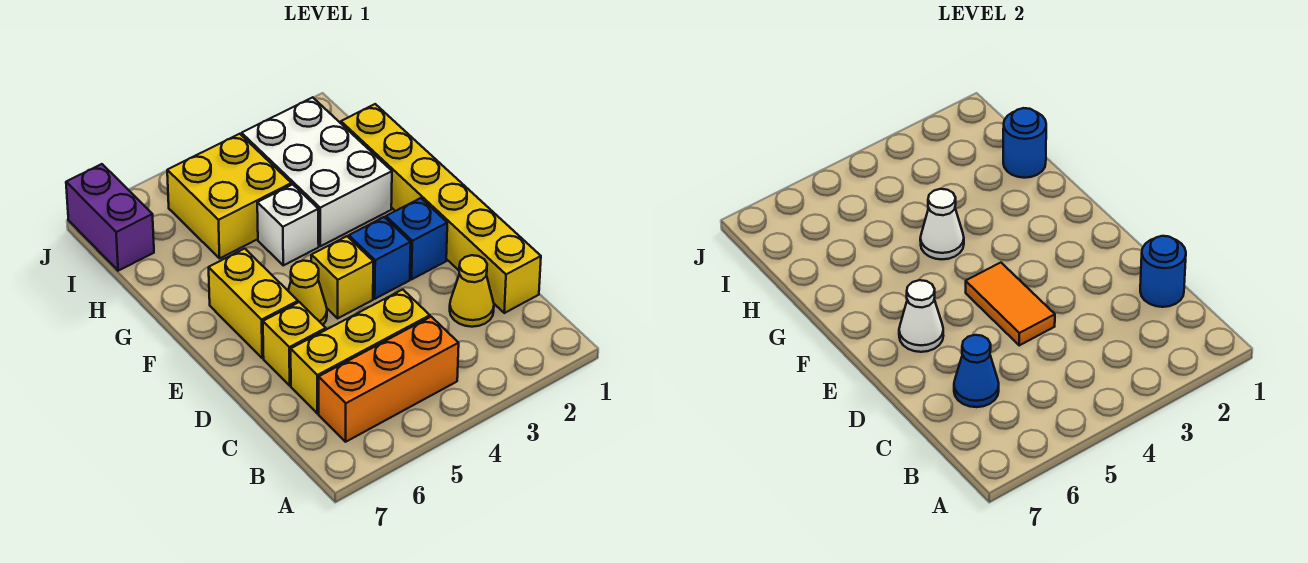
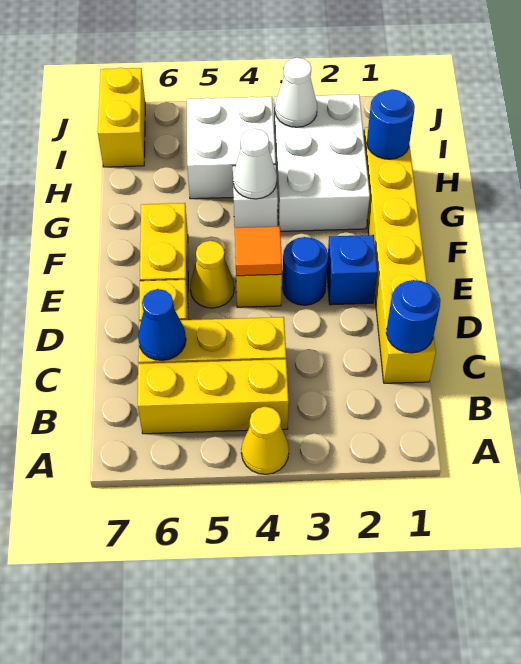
orange 1x3 brick [319,317,459,442] -> yellow 1x3 brick [138,359,289,434]
yellow 1x1 cone [450,255,494,327] -> yellow 1x1 cone moved to [241,407,289,474]
orange 1x2 tile [966,263,1055,345] -> orange 1x1 tile [235,226,282,276]
blue 1x1 brick [349,217,411,299] -> blue 1x1 round brick [282,237,328,305]
white 1x1 cone [899,280,943,352] -> white 1x1 cone moved to [275,58,317,127]
yellow 2x2 brick [167,134,291,258] -> white 2x2 brick [187,97,276,199]
purple 1x2 brick [66,164,154,271] -> yellow 1x2 brick [98,68,145,167]

